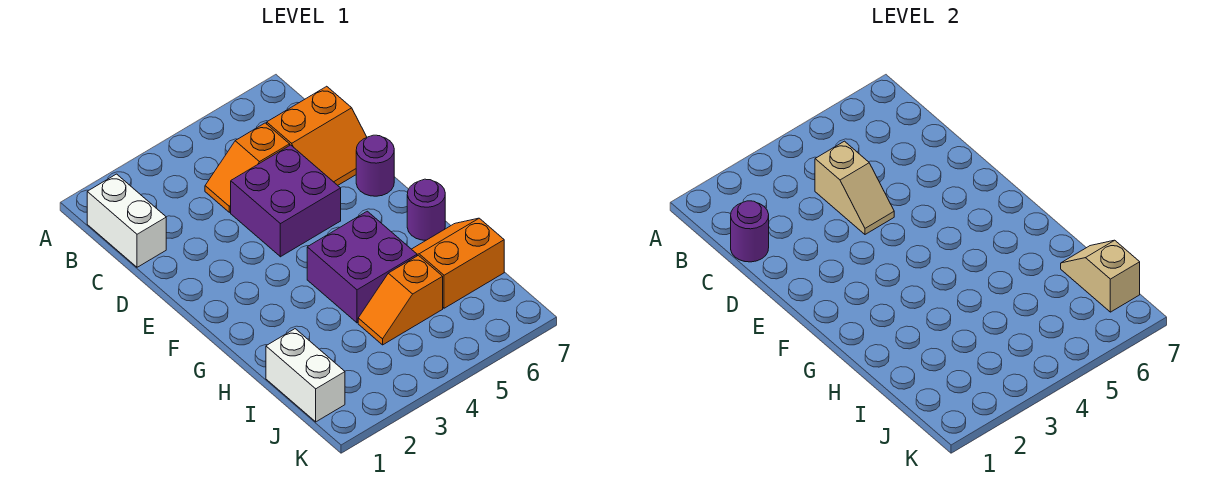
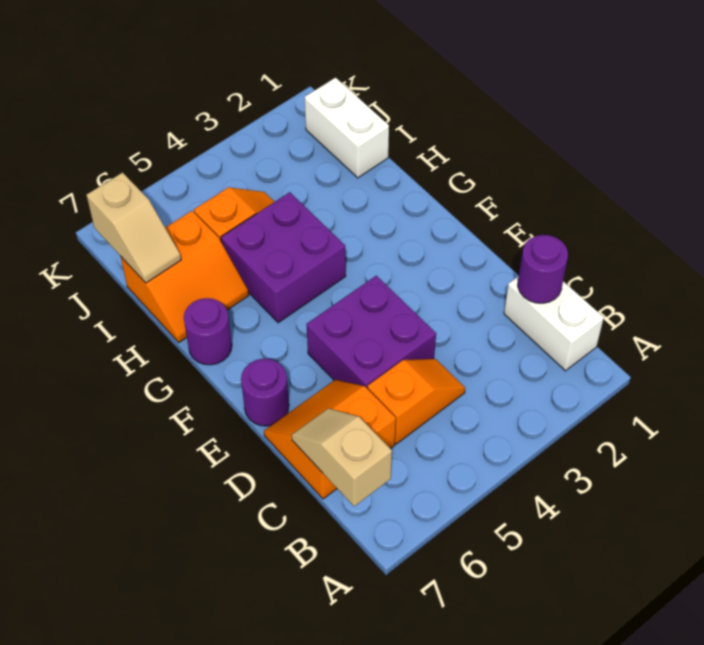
tan 1x2 slope [815,141,894,234] -> tan 1x2 slope moved to [292,408,392,506]

